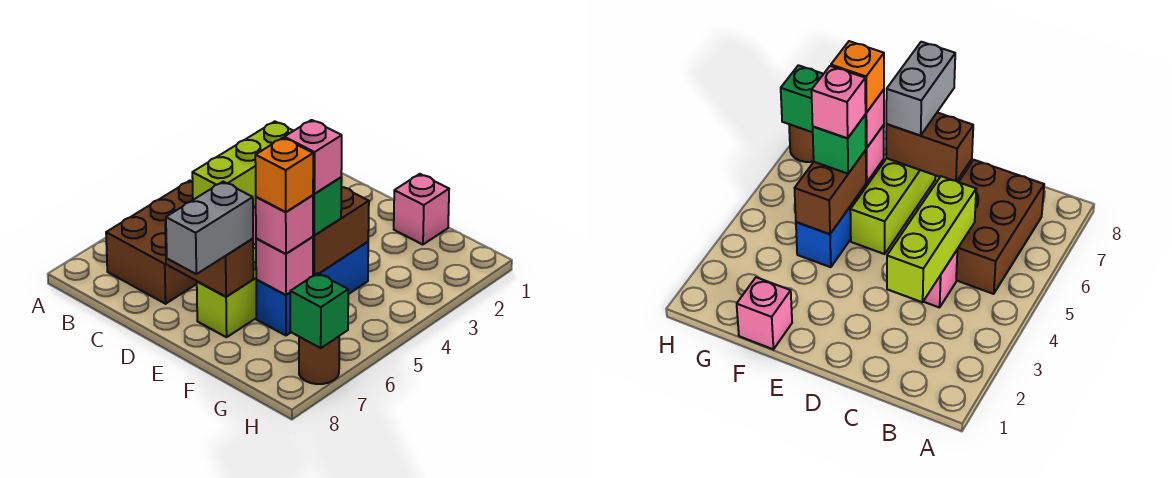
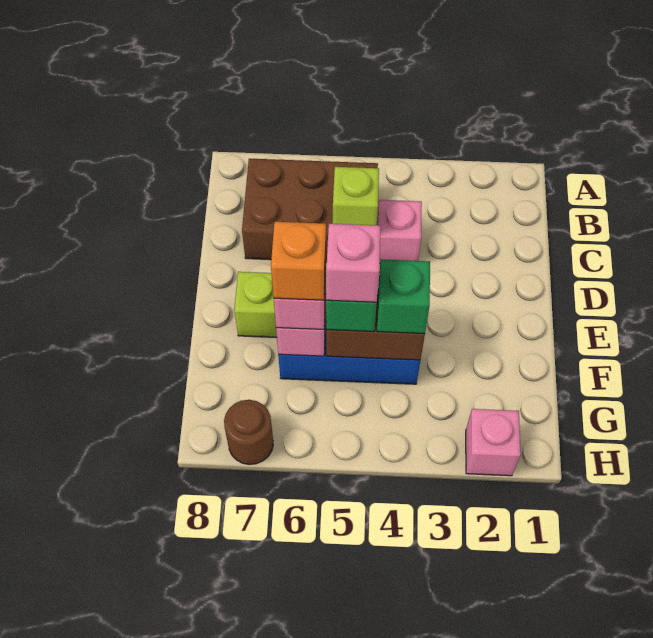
lime 1x3 brick [192,121,293,207] -> lime 1x1 brick [333,167,379,225]
brown 1x2 brick [165,224,253,297] -> none
grey 1x2 brick [166,182,253,274] -> none
pink 1x1 brick [394,174,449,245] -> pink 1x1 brick moved to [466,409,521,476]
green 1x1 brick [290,273,348,348] -> green 1x1 brick moved to [377,259,430,334]

